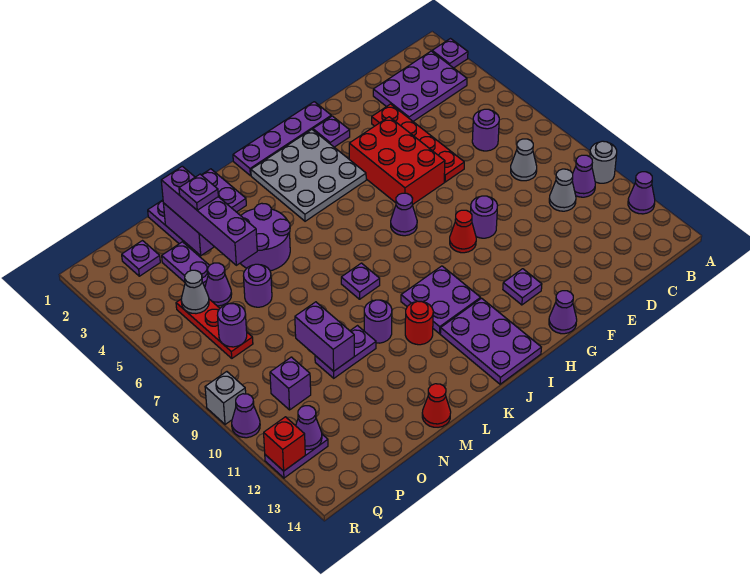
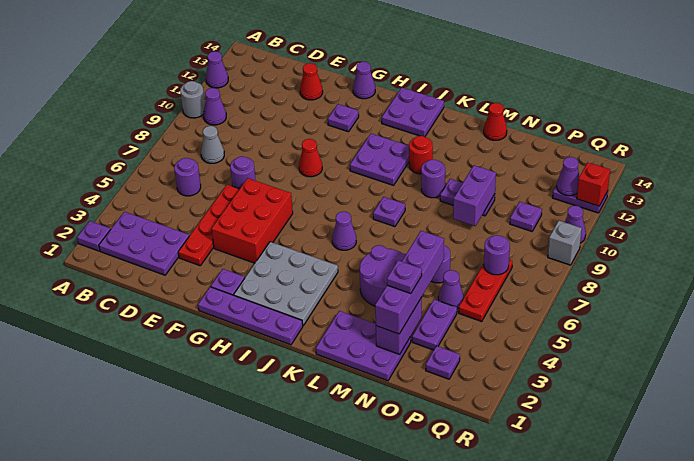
grey 1x1 cone [549,169,576,211] -> none
none -> red 1x1 cone [300,63,323,100]
purple 1x1 round brick [471,196,498,238] -> purple 1x1 round brick moved to [230,156,256,189]
purple 1x1 cone [391,193,417,236] -> purple 1x1 cone moved to [332,212,356,250]
purple 2x3 plate [440,298,541,384] -> purple 2x2 plate [382,88,444,137]
grey 1x1 cone [181,270,209,314] -> none
purple 1x1 brick [270,357,311,410] -> purple 1x1 plate [510,202,542,231]

